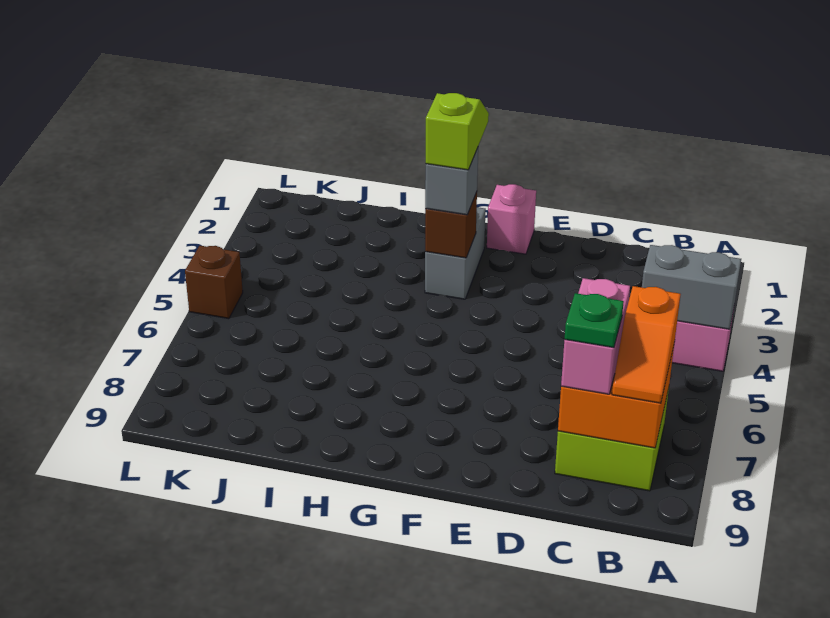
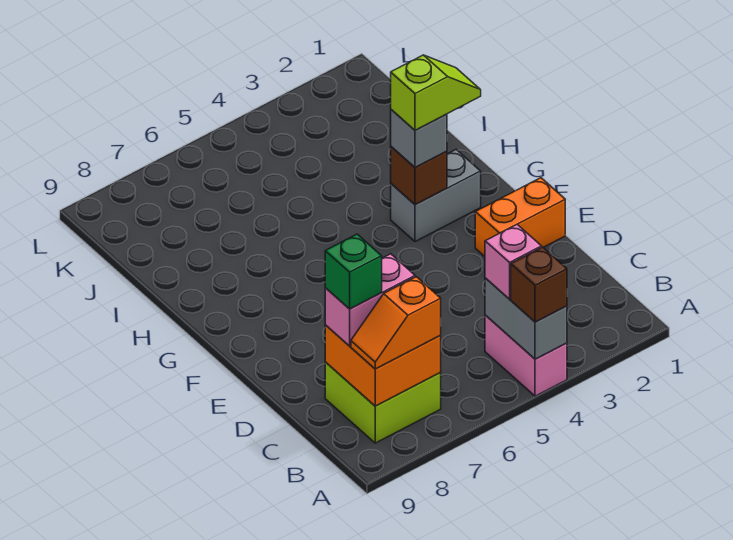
green 1x1 plate [565,293,624,348] -> green 1x1 brick [325,234,382,309]
none -> orange 1x2 brick [475,178,565,256]
pink 1x1 brick [487,184,536,254] -> pink 1x1 brick moved to [485,225,542,299]
brown 1x1 brick [185,246,243,319] -> brown 1x1 brick moved to [511,247,567,322]

